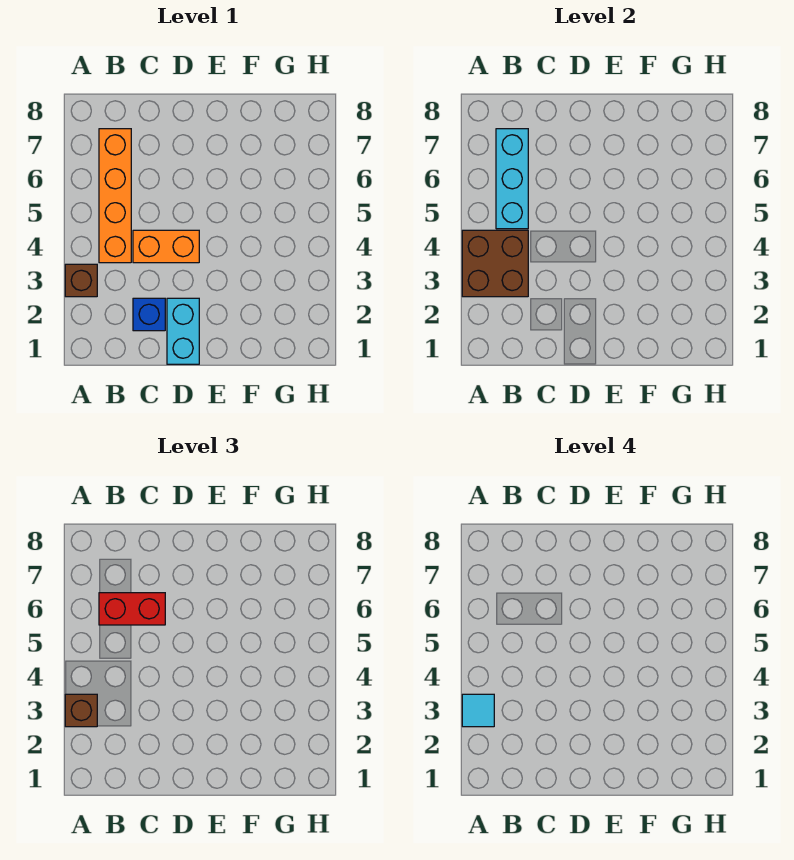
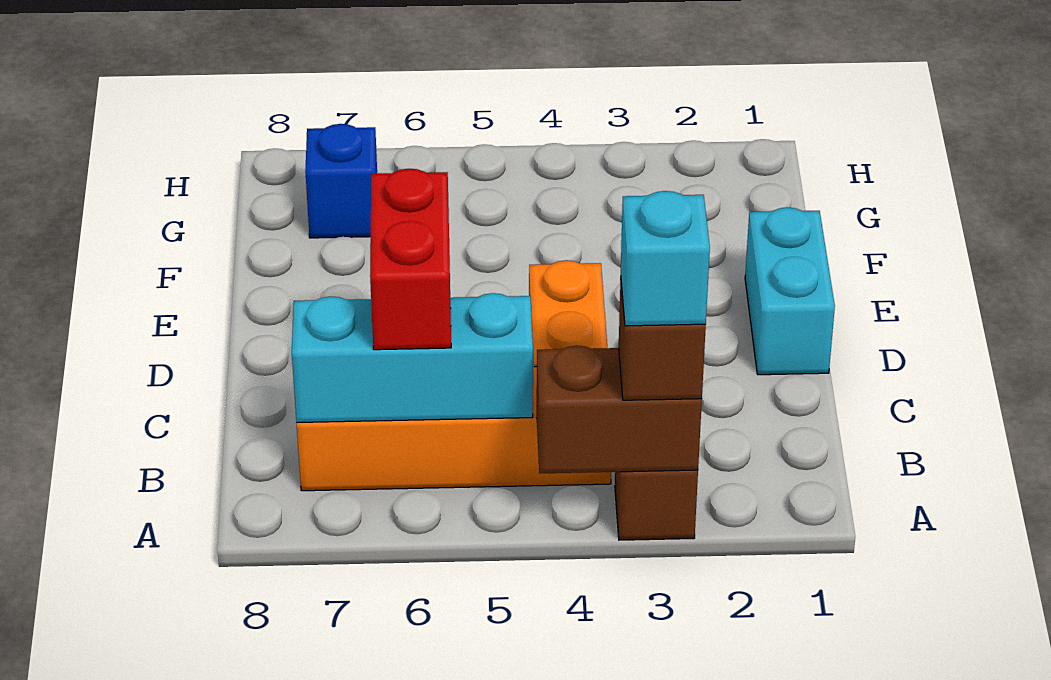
brown 2x2 brick [462,230,528,297] -> brown 1x2 brick [537,346,702,473]
cyan 1x1 tile [462,694,494,727] -> cyan 1x1 brick [621,191,710,326]
blue 1x1 brick [133,298,165,331] -> blue 1x1 brick moved to [305,124,377,238]
cyan 1x2 brick [167,298,199,364] -> cyan 1x2 brick turned to [745,207,835,375]

